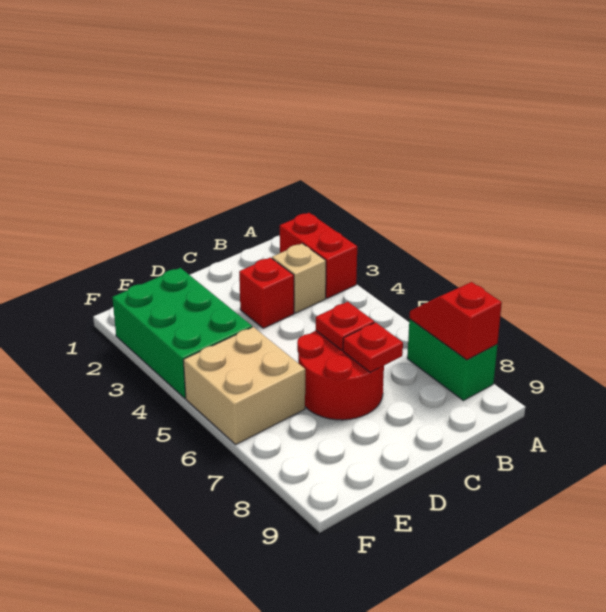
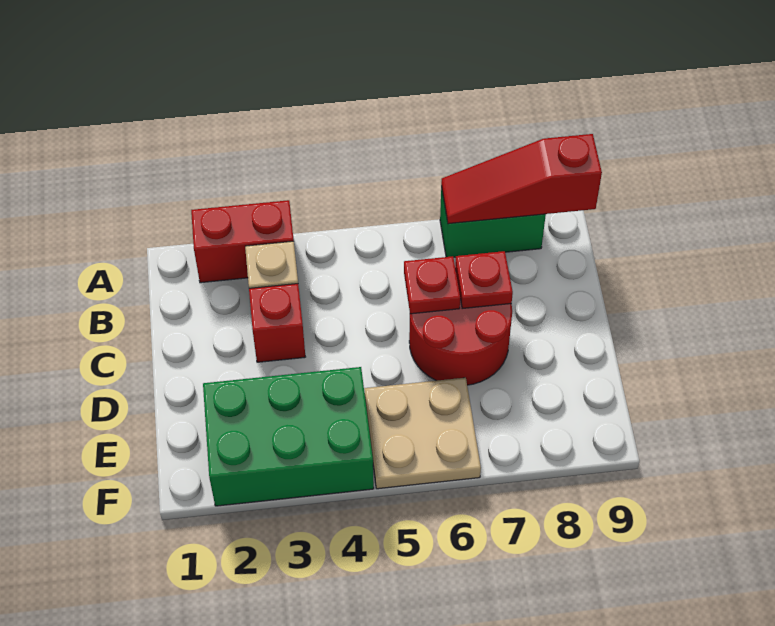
red 1x2 slope [409,282,502,360] -> red 1x3 slope [441,134,602,224]
tan 2x2 brick [183,327,305,444] -> tan 2x2 plate [364,378,481,489]

